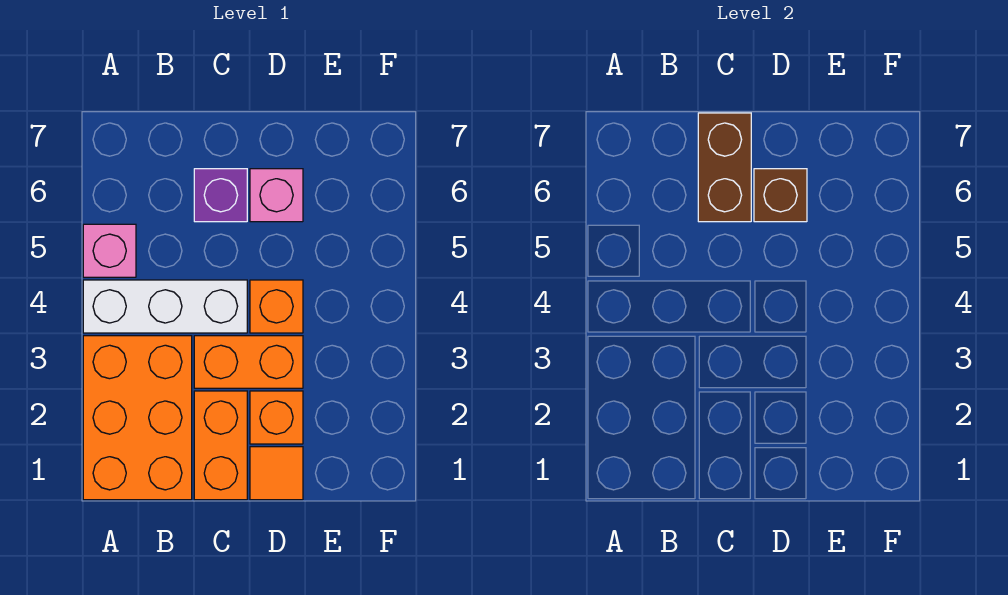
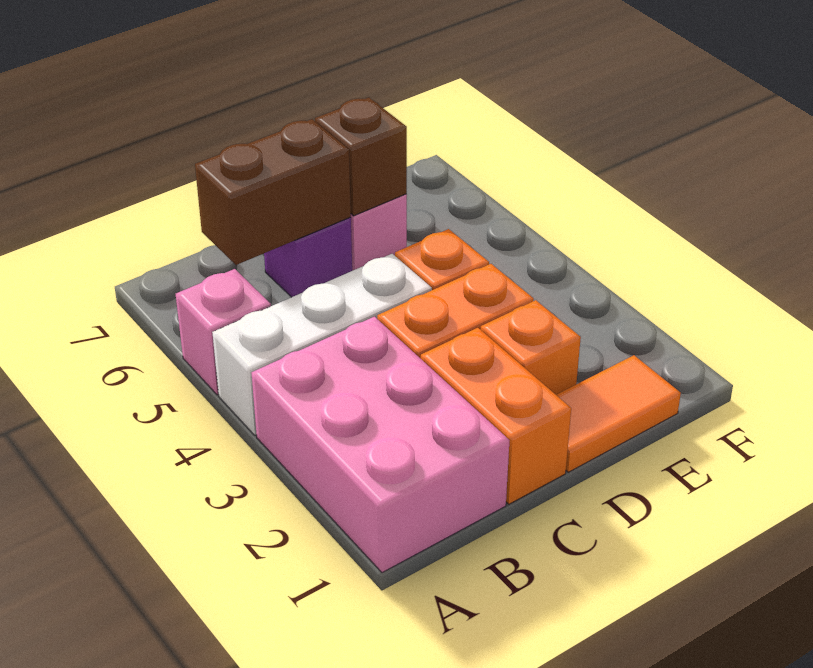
orange 2x3 brick [83,336,192,500] -> pink 2x3 brick [252,317,510,573]
brown 1x2 brick [698,113,751,222] -> brown 1x2 brick turned to [195,119,351,265]
orange 1x1 tile [250,447,303,500] -> orange 1x2 tile [557,355,681,472]

